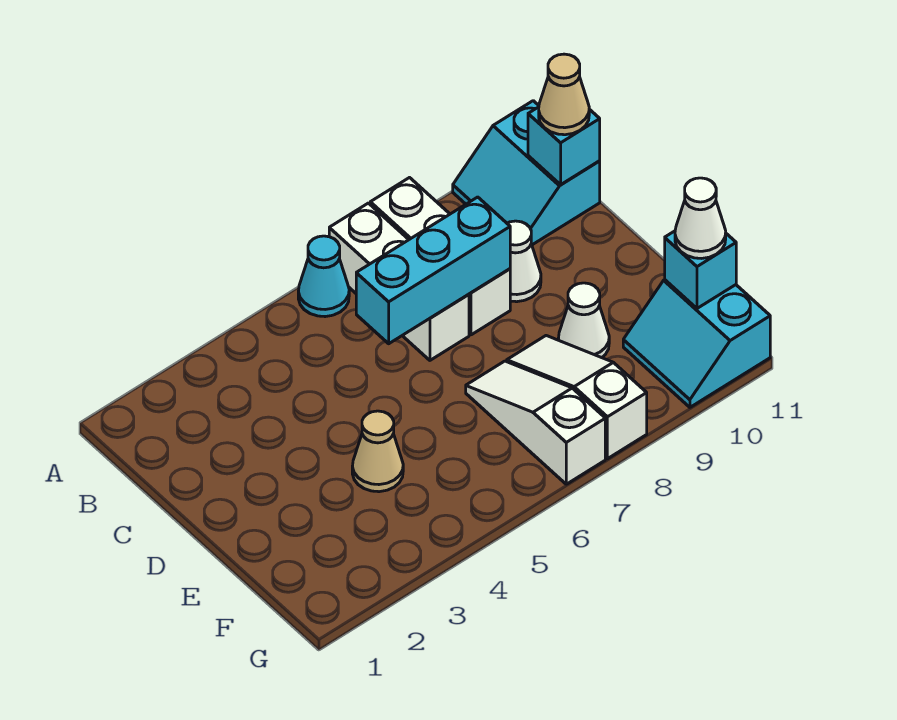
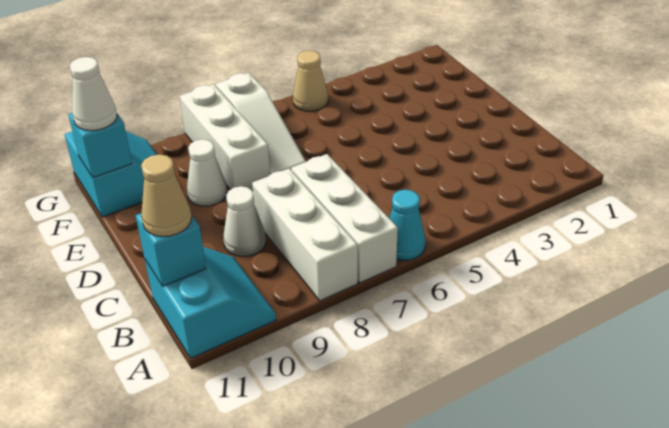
cyan 1x3 brick [356,197,510,344] -> none
tan 1x1 cone [352,411,403,492] -> tan 1x1 cone moved to [293,51,328,111]
white 1x3 slope [507,336,647,459] -> white 1x3 brick [180,84,270,190]

